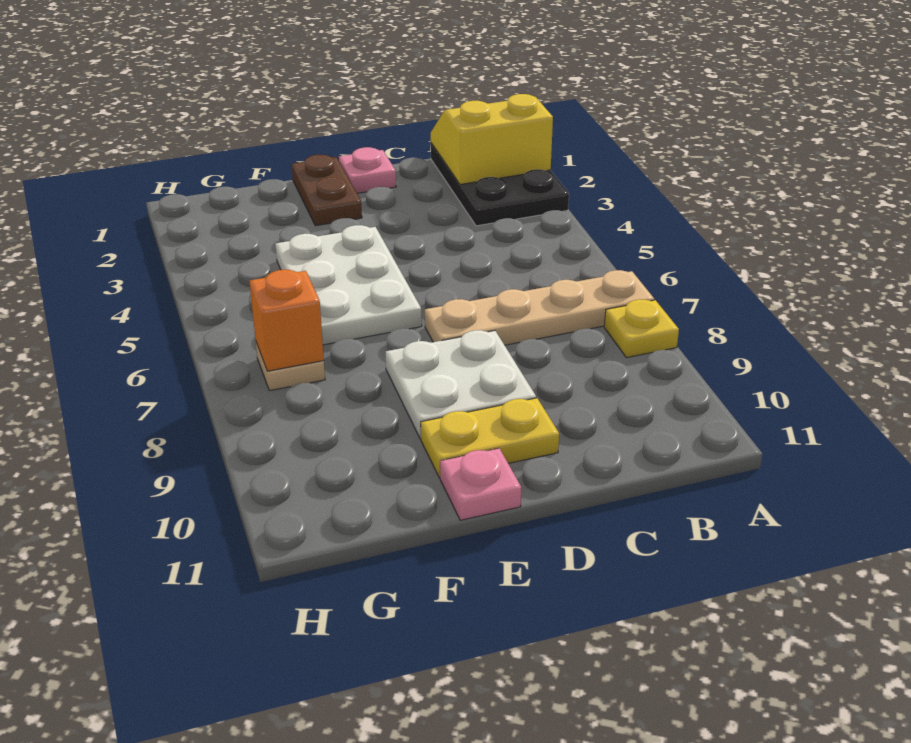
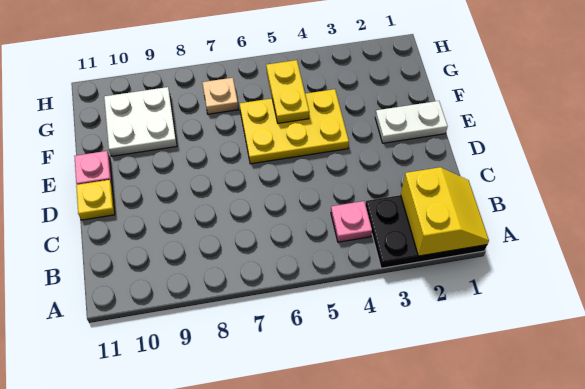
tan 1x4 plate [425,270,654,345] -> none
yellow 1x1 plate [604,299,679,358] -> yellow 1x1 plate moved to [76,180,115,220]
pink 1x1 plate [339,147,396,193] -> pink 1x1 plate moved to [331,201,372,242]
white 2x2 plate [386,330,536,439] -> white 2x2 plate moved to [104,87,177,156]
yellow 1x2 plate [421,398,559,478] -> yellow 1x2 plate moved to [266,60,309,123]
brown 1x2 plate [292,155,362,226] -> white 1x2 plate [375,101,448,143]
white 2x3 plate [275,225,422,345] -> yellow 2x3 plate [240,89,349,164]
orange 1x1 brick [249,270,324,371] -> none

